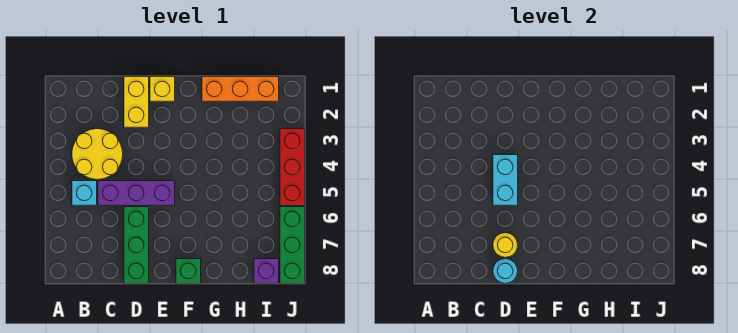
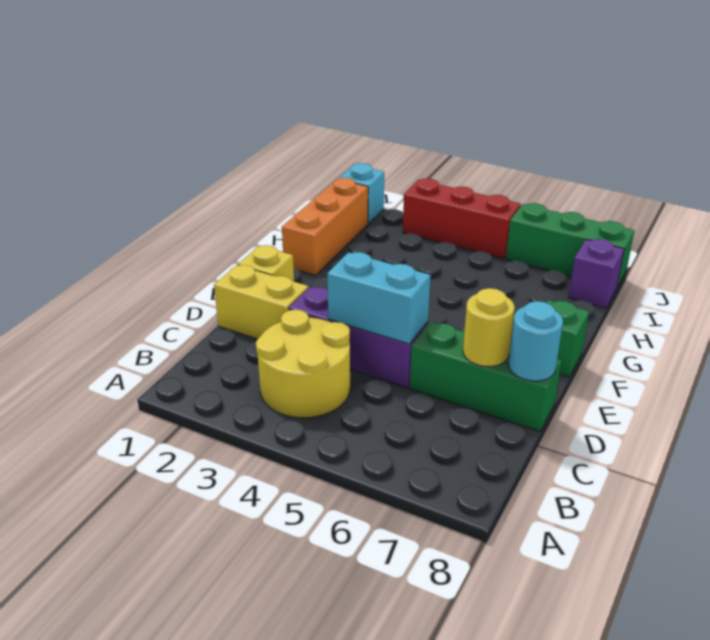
cyan 1x1 brick [72,181,97,205] -> cyan 1x1 brick moved to [339,163,384,224]
purple 1x3 brick [98,181,175,205] -> purple 1x3 brick turned to [289,287,428,388]

